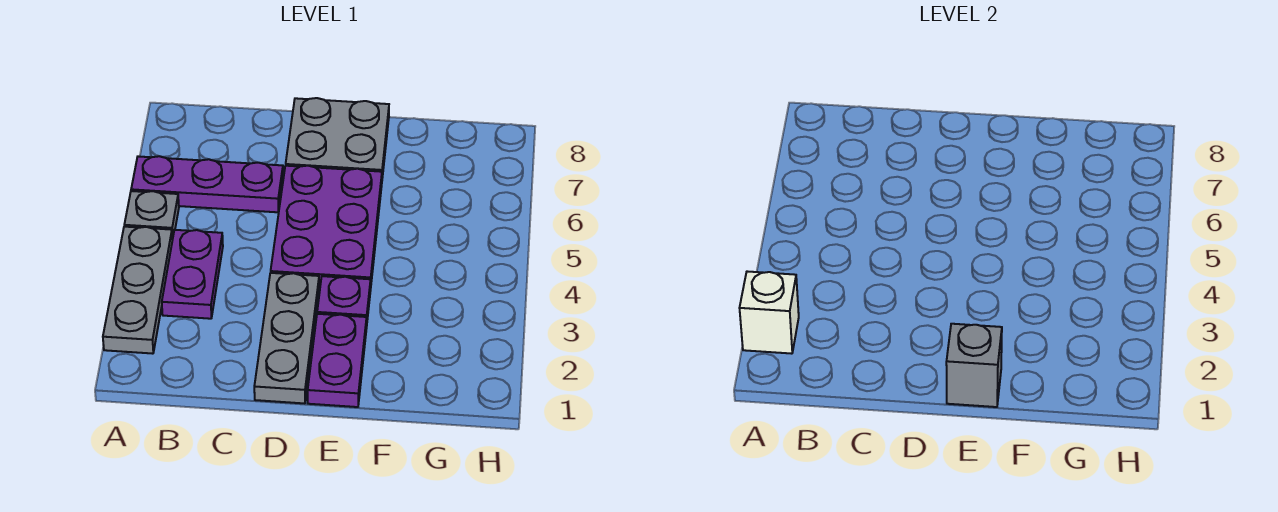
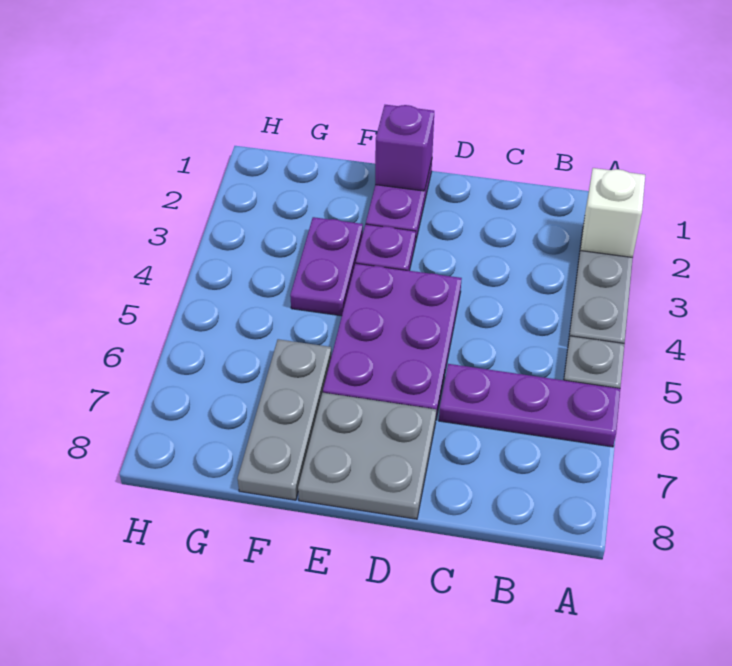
purple 1x2 plate [162,230,223,319] -> purple 1x2 plate moved to [290,217,363,316]
grey 1x3 plate [254,273,319,403] -> grey 1x3 plate moved to [238,339,331,500]
grey 1x1 brick [946,324,1002,407] -> purple 1x1 brick [375,105,434,191]

